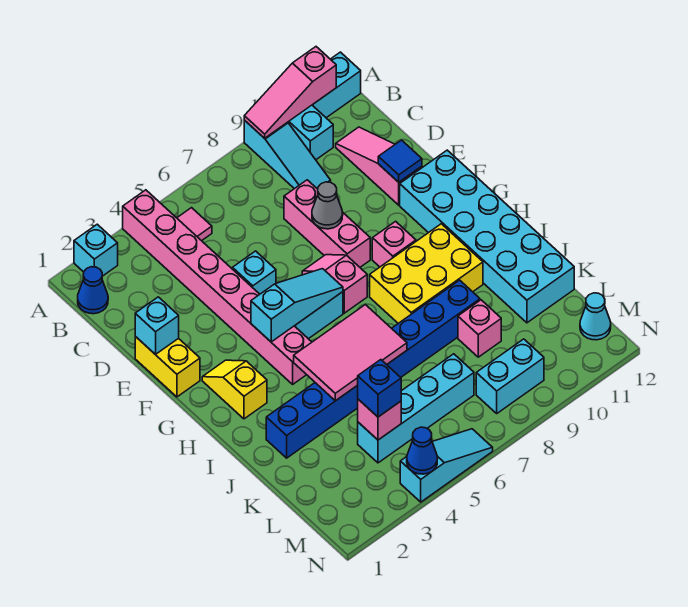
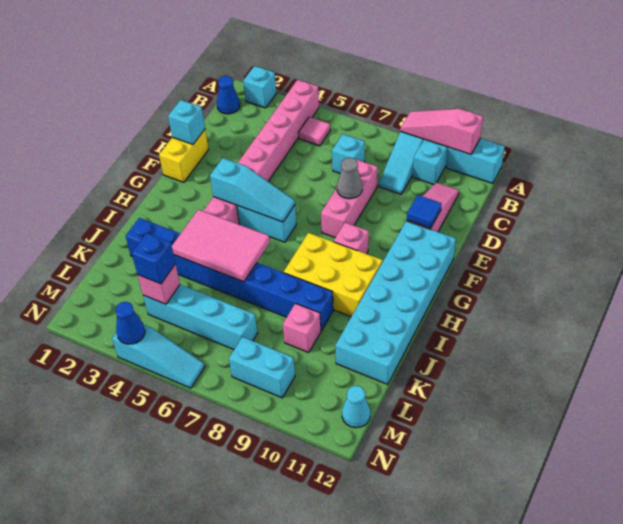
cyan 1x1 brick [232,251,276,294] -> cyan 1x1 brick moved to [332,134,365,173]
pink 1x2 slope [302,255,367,313] -> none
yellow 1x2 slope [202,360,267,419] -> none

